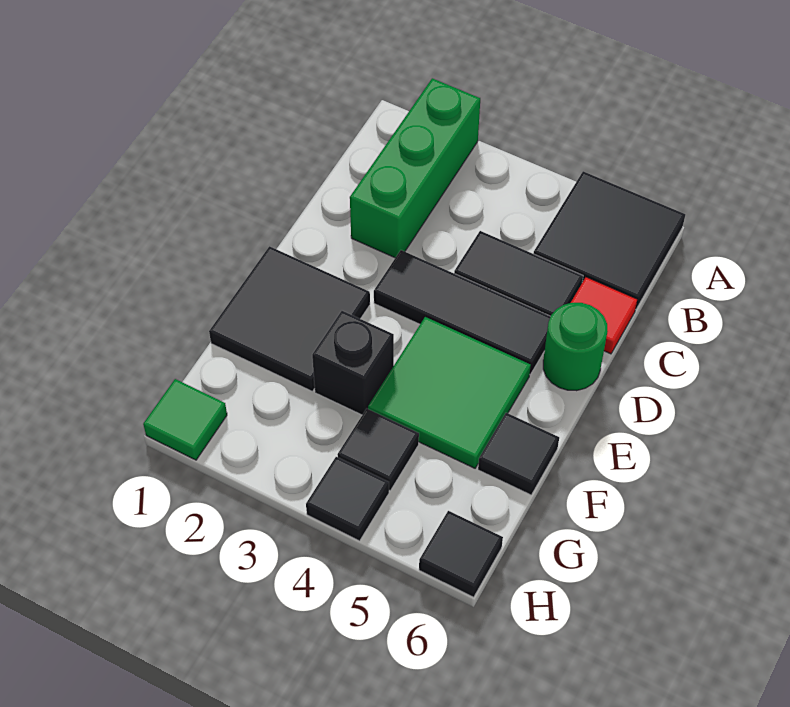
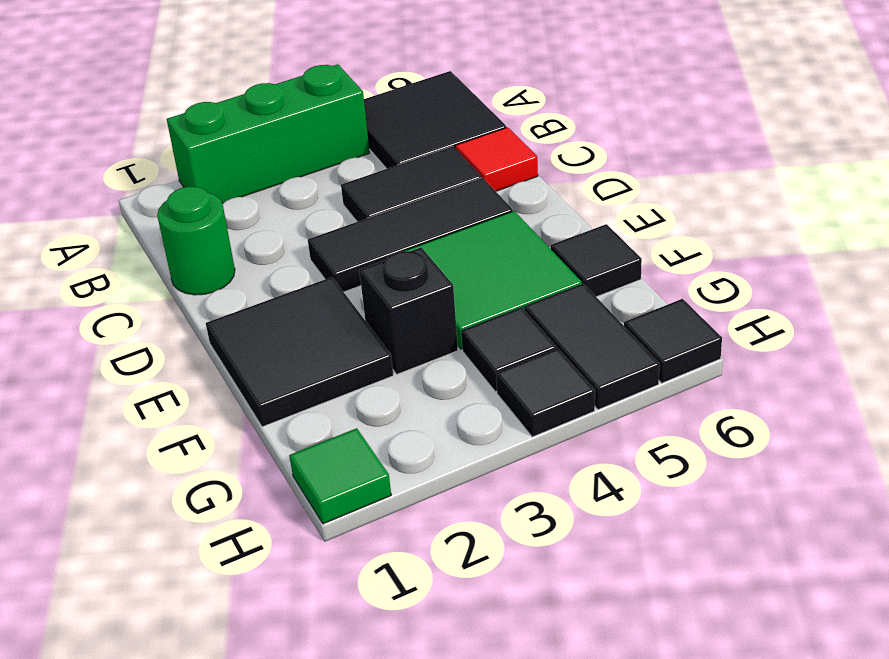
green 1x3 brick [350,78,480,258] -> green 1x3 brick turned to [167,64,370,204]
green 1x1 round brick [543,303,608,391] -> green 1x1 round brick moved to [157,187,235,295]
none -> black 1x2 tile [525,284,659,410]

